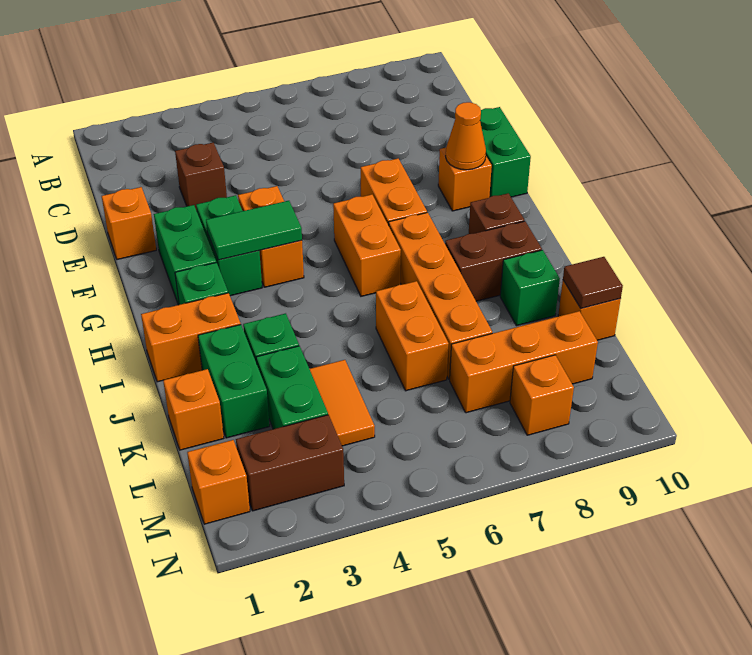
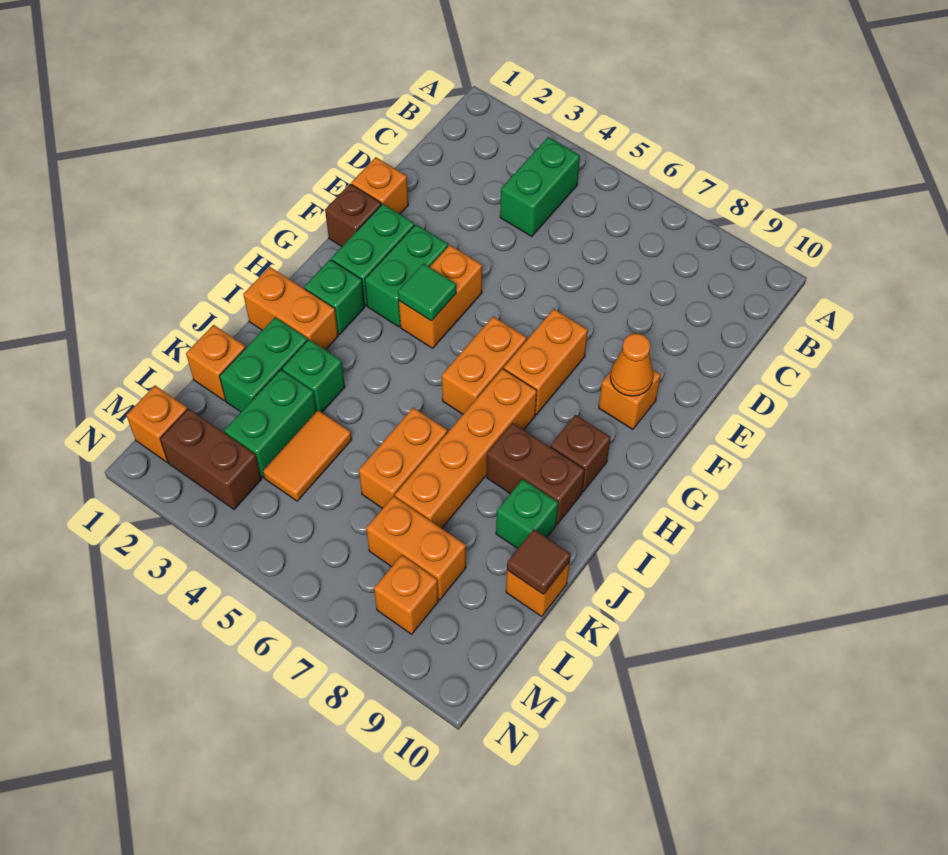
brown 1x1 brick [175,143,227,211] -> brown 1x1 brick moved to [325,184,381,246]
green 1x2 brick [480,107,531,197] -> green 1x2 brick moved to [500,137,580,236]
green 1x2 tile [206,201,302,260] -> green 1x1 tile [398,264,456,321]
orange 1x3 brick [450,311,598,413] -> orange 1x2 brick [366,496,466,600]

